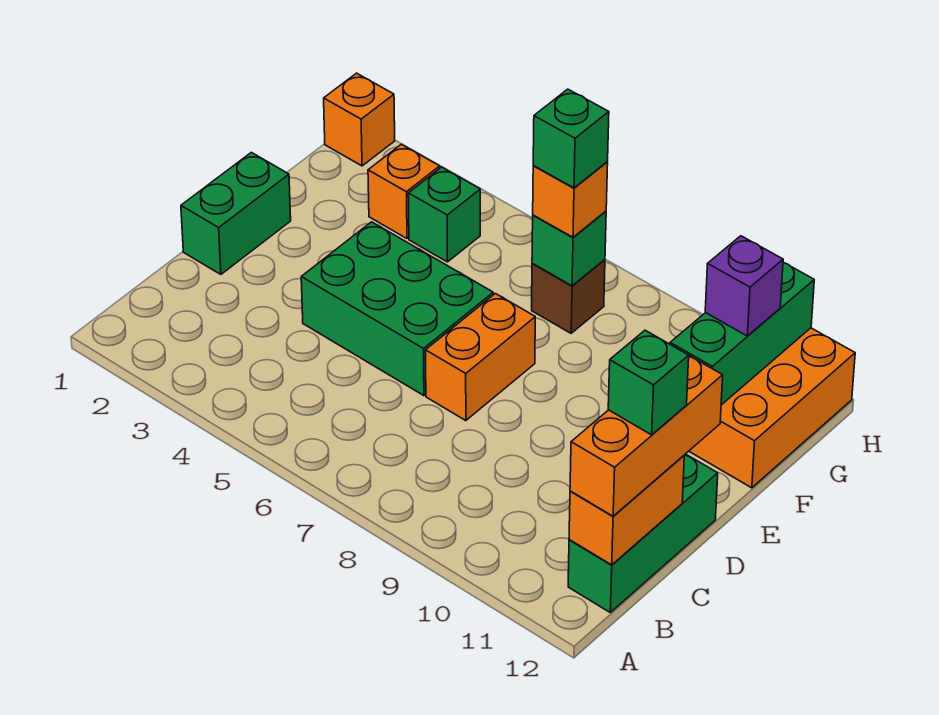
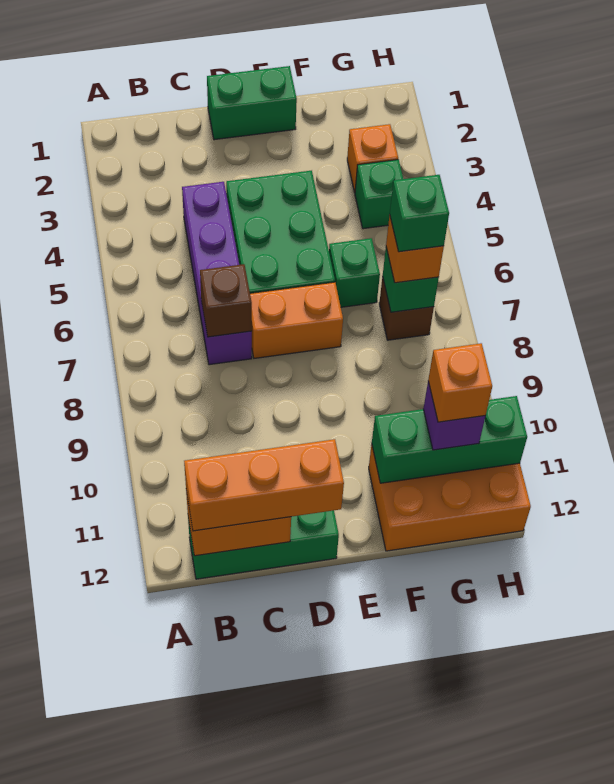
none -> purple 1x4 brick [182,182,252,365]
none -> brown 1x1 brick [200,264,252,337]
green 1x1 brick [608,330,689,435] -> green 1x1 brick moved to [329,238,380,307]
orange 1x1 brick [324,73,395,166] -> orange 1x1 brick moved to [428,343,492,422]

